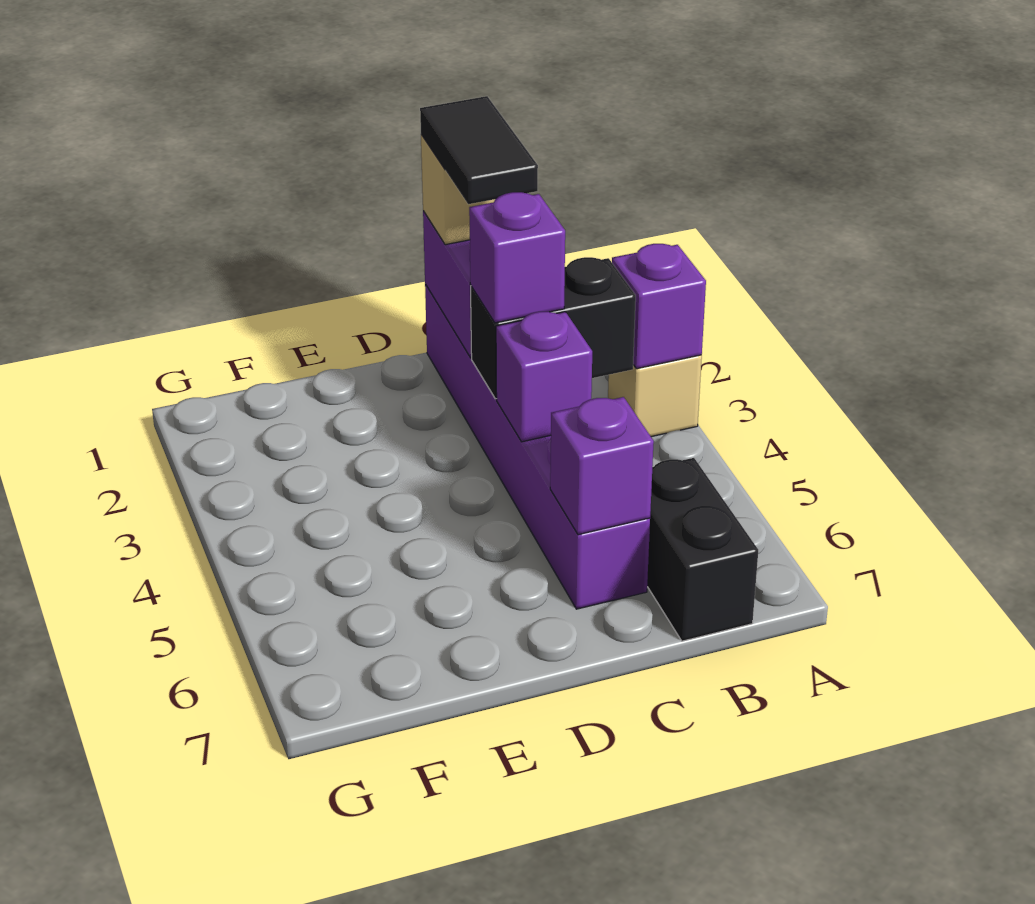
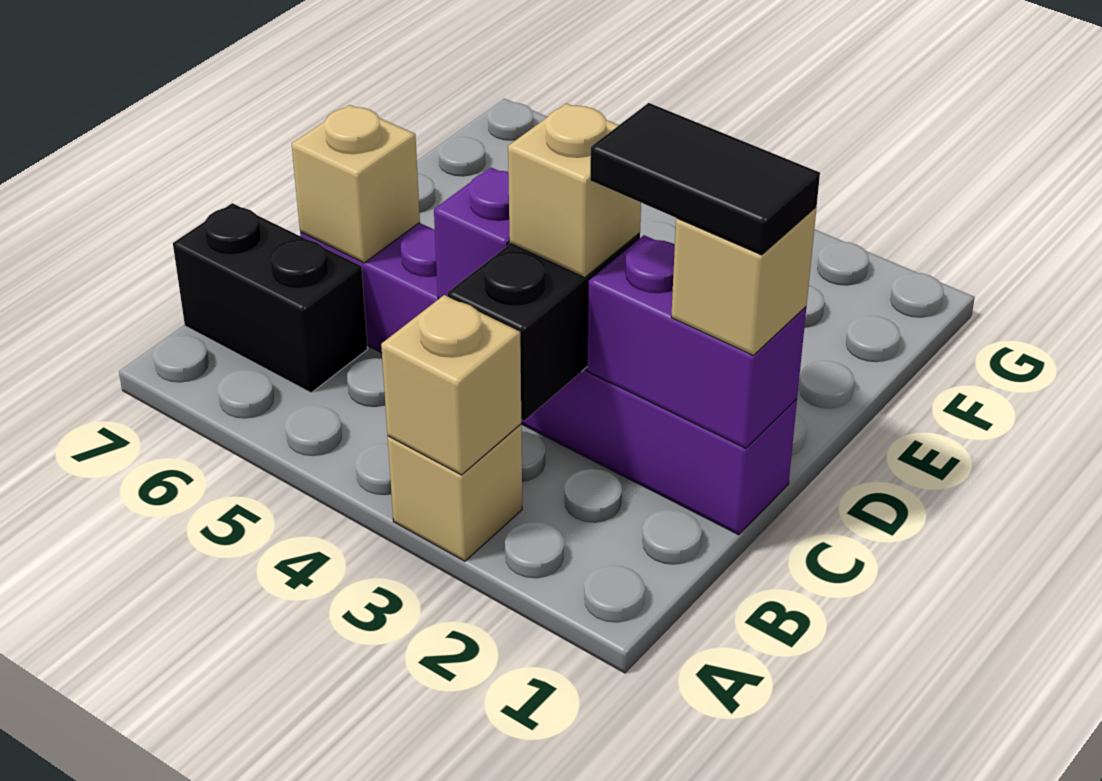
purple 1x1 brick [612,244,706,369] -> tan 1x1 brick [381,295,521,475]
purple 1x1 brick [469,192,565,323] -> tan 1x1 brick [508,103,641,278]
purple 1x1 brick [550,397,654,535] -> tan 1x1 brick [292,105,420,263]

